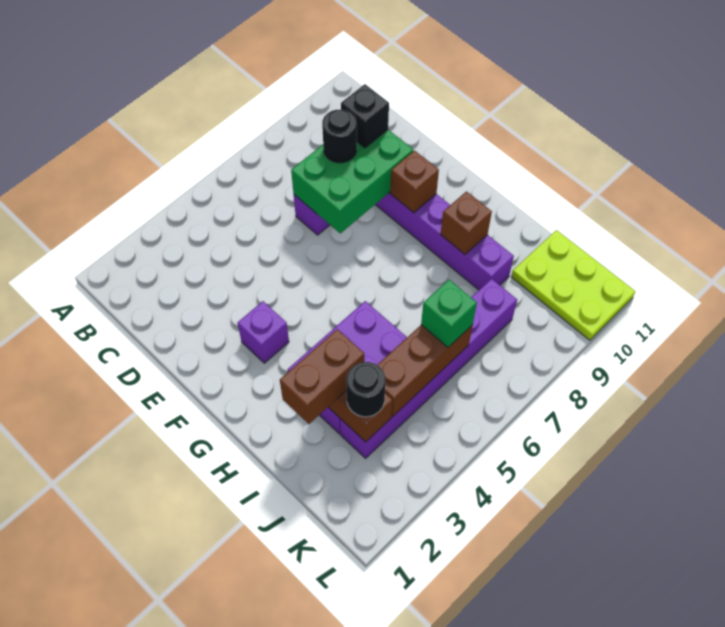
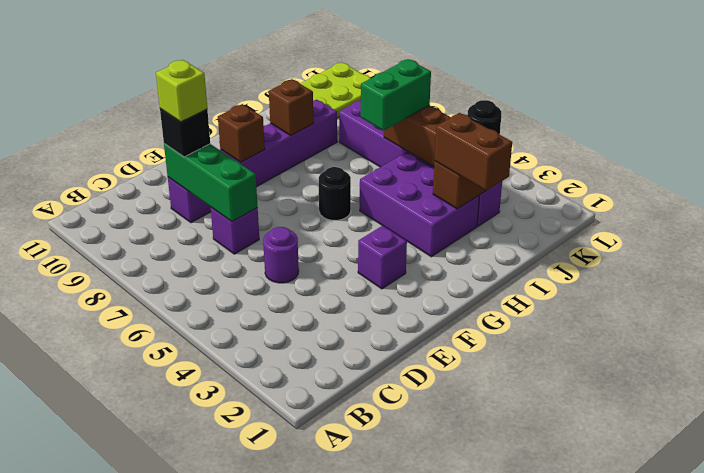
none -> purple 1x1 round brick [263,227,299,283]
green 2x3 brick [291,130,413,233] -> green 1x3 brick [164,144,258,222]
black 1x1 round brick [322,110,357,163] -> black 1x1 round brick moved to [319,167,351,220]
none -> lime 1x1 brick [156,60,207,122]
green 1x1 brick [421,280,477,347] -> green 1x2 brick [361,59,431,131]

